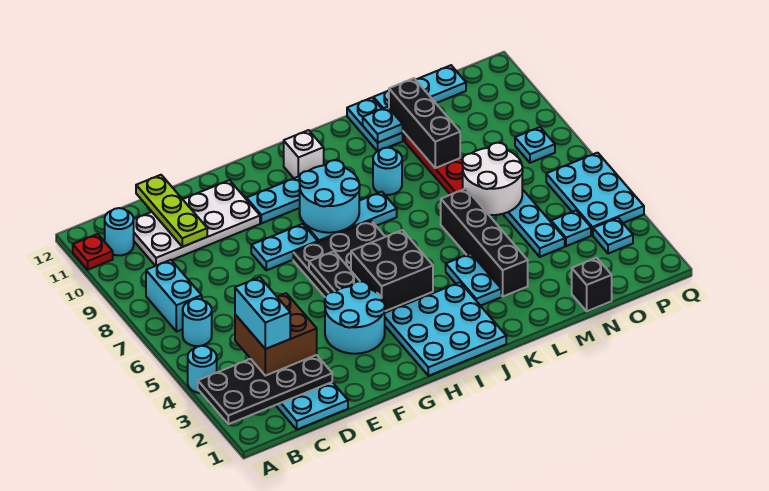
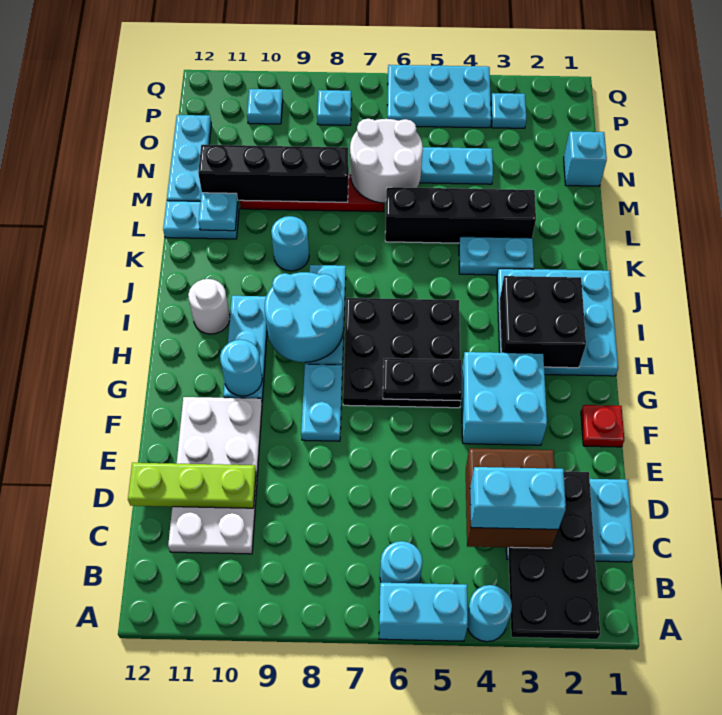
red 1x1 plate [73,234,113,270] -> red 1x1 plate moved to [581,405,624,447]
cyan 1x2 brick [146,260,202,332] -> cyan 1x2 brick moved to [379,583,468,641]
cyan 1x1 round brick [105,208,134,255] -> cyan 1x1 round brick moved to [220,340,262,396]
cyan 2x2 round brick [325,281,385,354] -> cyan 2x2 brick [462,352,547,445]
black 2x2 brick [351,230,433,311] -> black 2x2 brick moved to [499,276,586,368]
white 1x1 brick [284,130,324,178] -> white 1x1 round brick [188,279,230,334]
black 1x3 brick [389,78,460,168] -> black 1x4 brick [198,145,349,202]
black 1x1 brick [572,258,612,311] -> cyan 1x1 brick [564,131,607,186]
cyan 1x1 plate [551,211,591,246] -> cyan 1x1 plate moved to [247,89,283,124]

